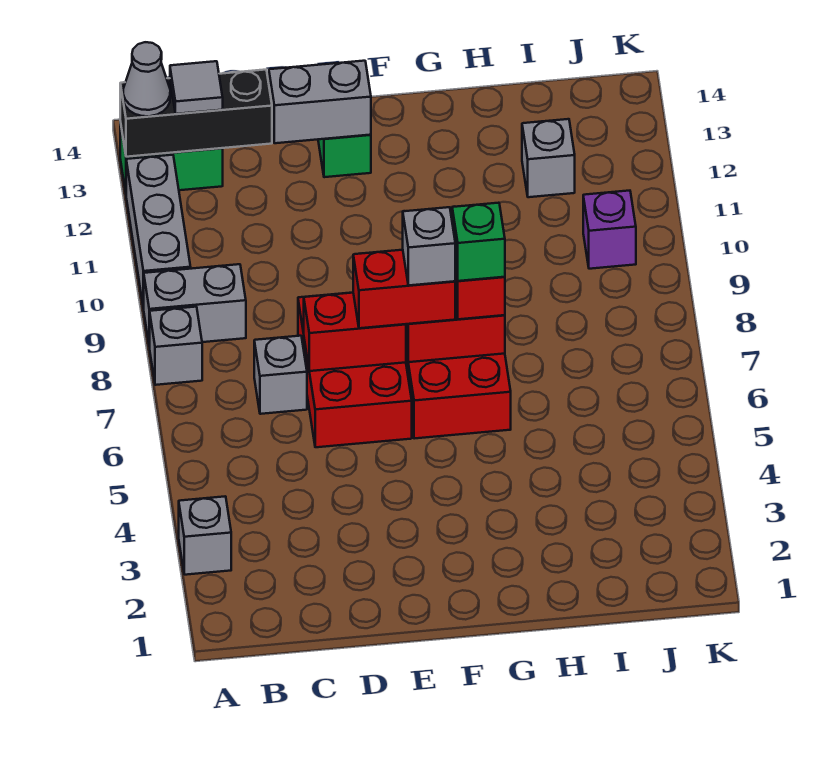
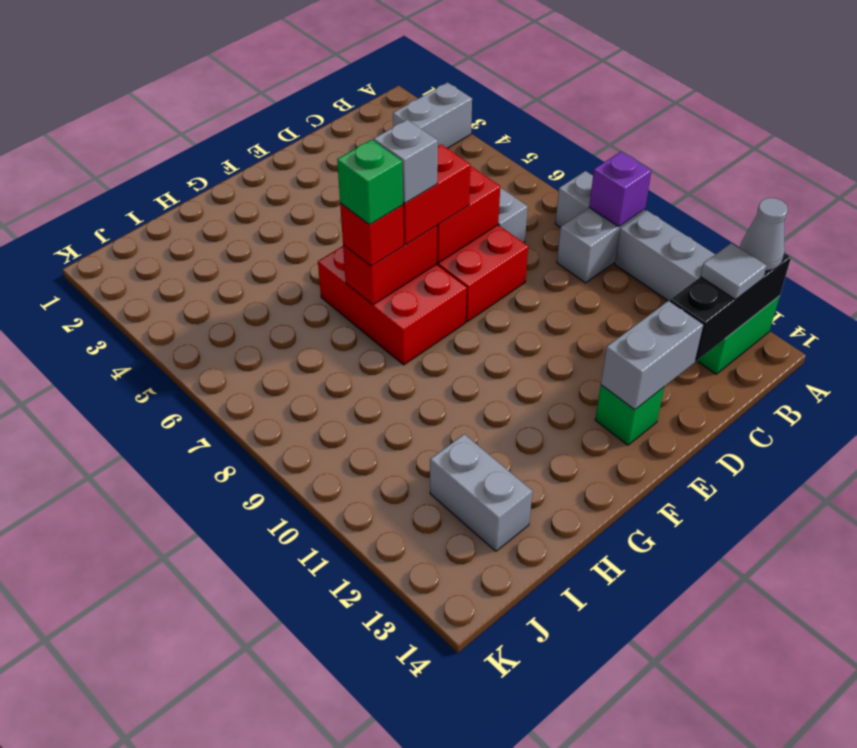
grey 1x1 brick [179,496,231,575] -> grey 1x2 brick [393,83,472,148]
grey 1x1 brick [522,119,575,197] -> grey 1x2 brick [430,434,533,551]
purple 1x1 brick [583,191,636,269] -> purple 1x1 brick moved to [589,152,652,227]

